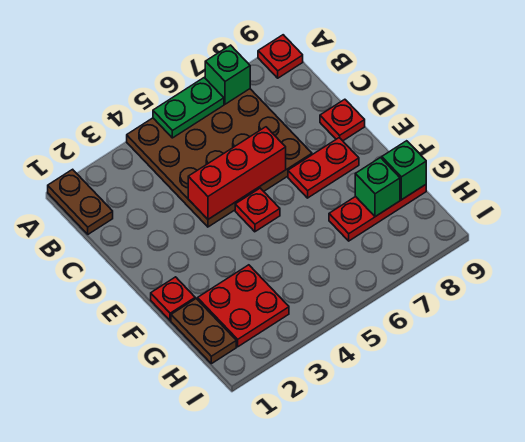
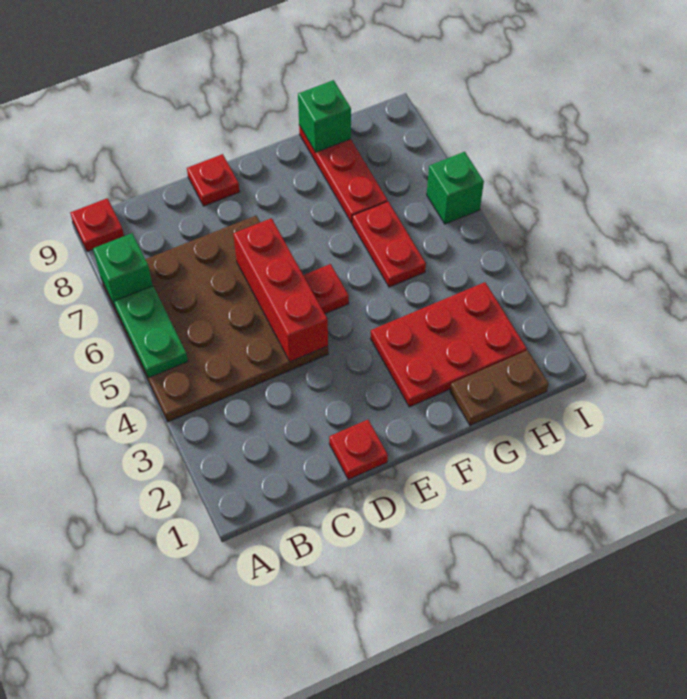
brown 1x2 plate [48,169,113,234] -> none
red 1x2 plate [288,138,359,198] -> red 1x2 plate moved to [352,201,426,287]
red 1x1 plate [151,277,195,321] -> red 1x1 plate moved to [329,420,388,479]
red 2x2 plate [197,265,289,347] -> red 2x3 plate [371,282,527,407]
green 1x1 brick [355,158,400,217] -> green 1x1 brick moved to [427,152,484,224]

